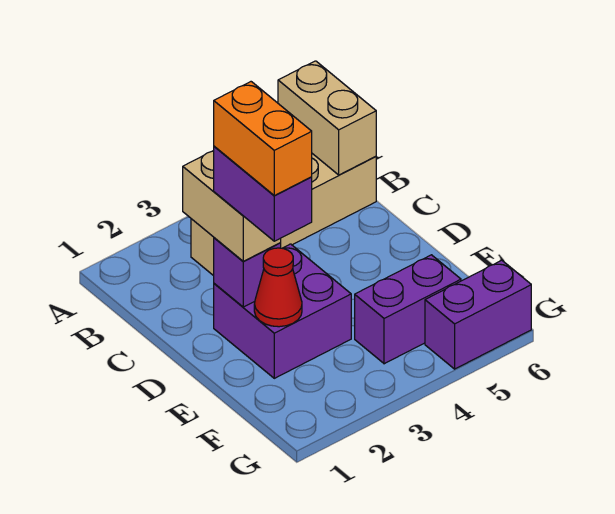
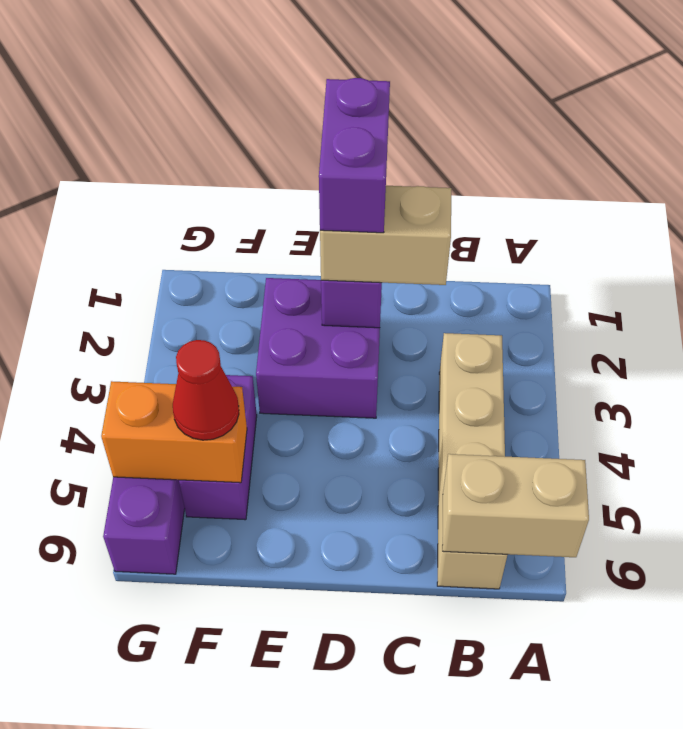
purple 1x2 brick [214,146,312,241] -> purple 1x2 brick turned to [319,78,390,233]
orange 1x2 brick [214,82,312,196] -> orange 1x2 brick moved to [101,381,247,483]
red 1x1 cone [254,248,302,327] -> red 1x1 cone moved to [173,340,239,440]

